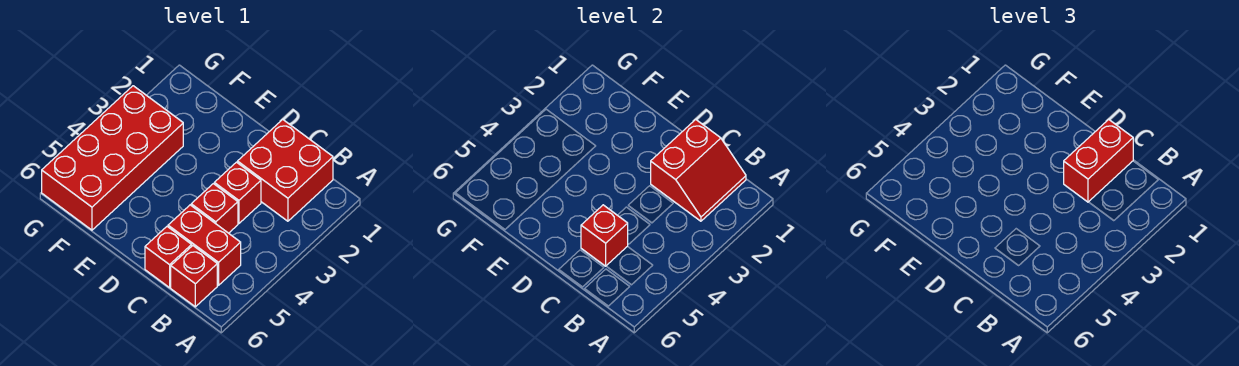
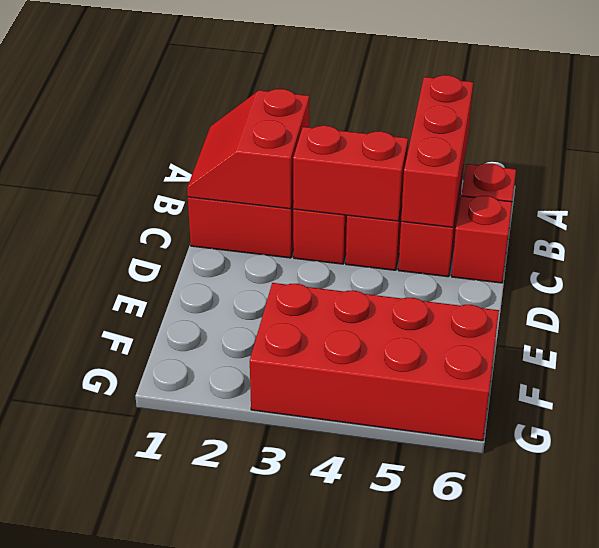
red 2x2 slope [651,119,746,221] -> red 2x2 slope turned to [187,89,309,209]
red 1x2 brick [1064,119,1133,202] -> red 1x2 brick moved to [293,126,408,221]
red 1x1 brick [581,205,628,266] -> red 1x3 brick [401,75,473,227]

